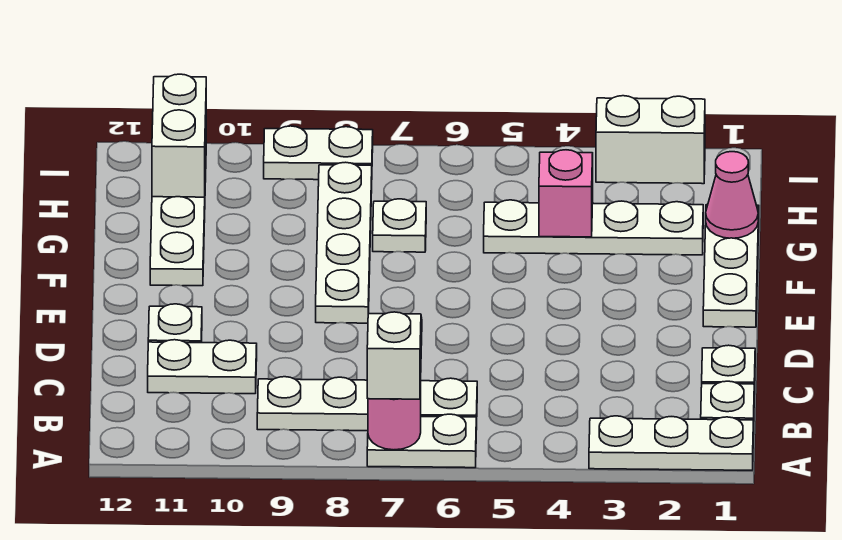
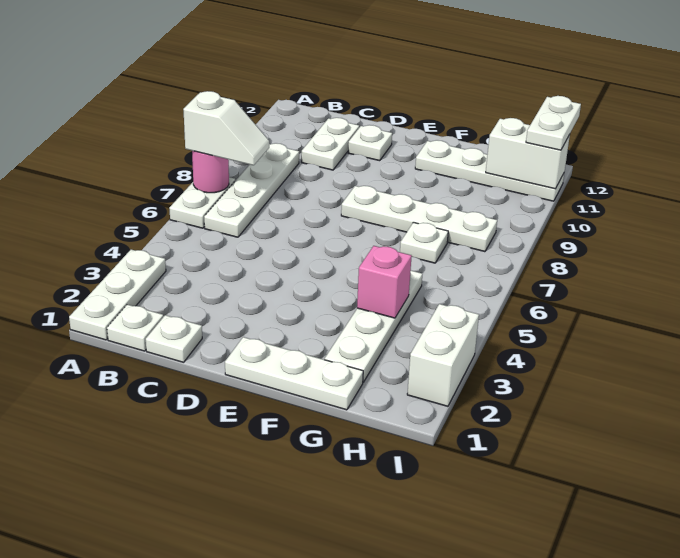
pink 1x1 cone [706,152,758,238] -> none
white 1x2 plate [264,126,373,180] -> white 1x2 plate moved to [526,96,581,150]

